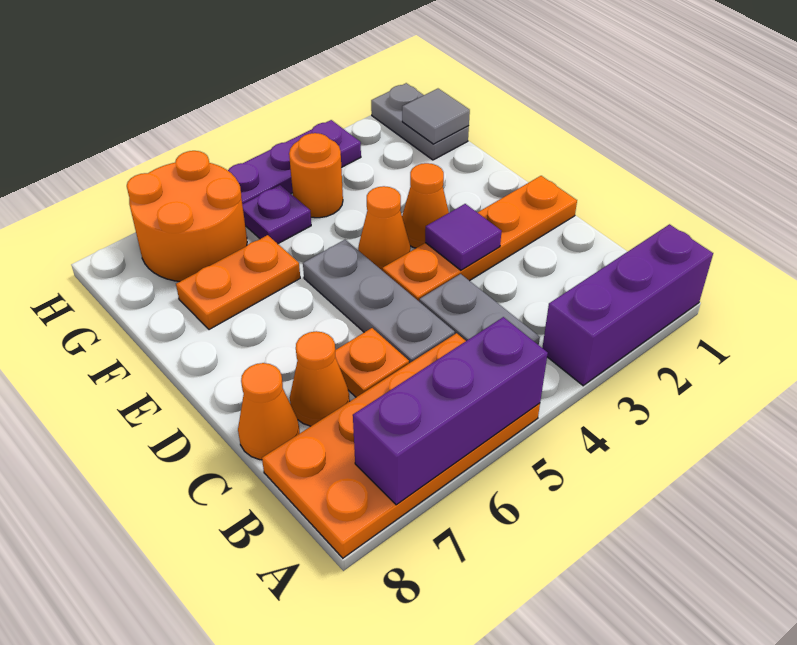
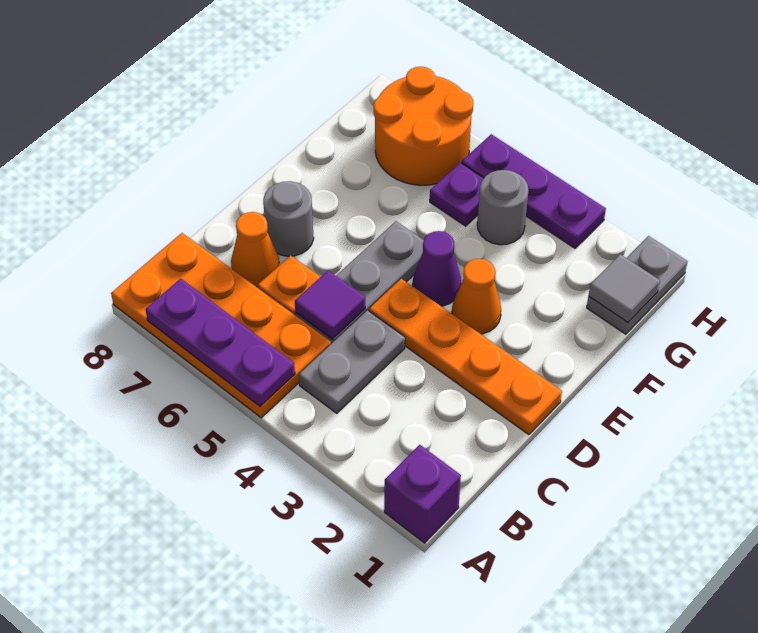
purple 1x3 brick [542,224,713,386] -> purple 1x1 brick [384,445,461,543]
purple 1x3 brick [353,317,548,505] -> purple 1x3 plate [146,279,295,406]
orange 1x1 cone [238,363,300,460] -> none
purple 1x1 tile [425,204,501,270] -> purple 1x1 tile moved to [295,270,365,339]
none -> grey 1x1 round brick [263,181,314,256]
orange 1x1 cone [358,186,410,270] -> purple 1x1 cone [413,231,461,306]
orange 1x2 plate [176,235,300,330] -> none
orange 1x1 round brick [289,133,343,218] -> grey 1x1 round brick [477,170,529,245]

